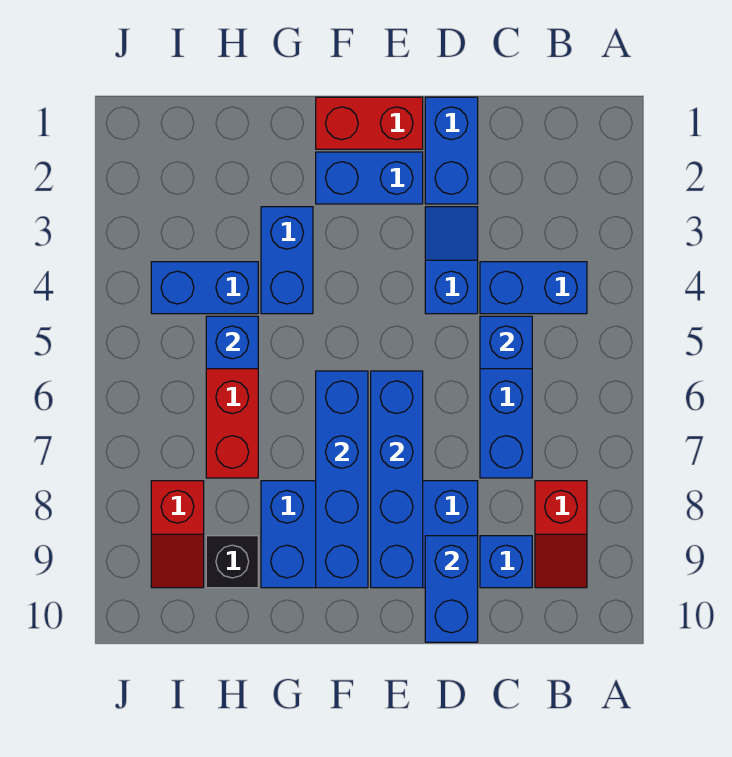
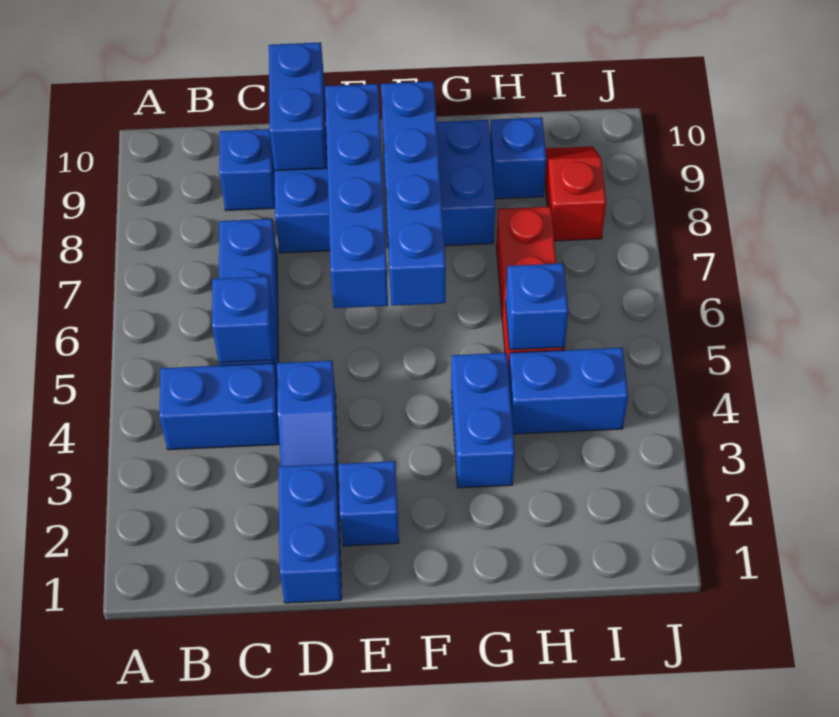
red 1x2 slope [535,481,587,588] -> none
red 1x2 brick [316,97,423,149] -> none
blue 1x2 brick [316,152,423,204] -> blue 1x1 brick [338,461,399,546]
black 1x1 brick [206,536,258,588] -> blue 1x1 brick [490,117,546,199]

